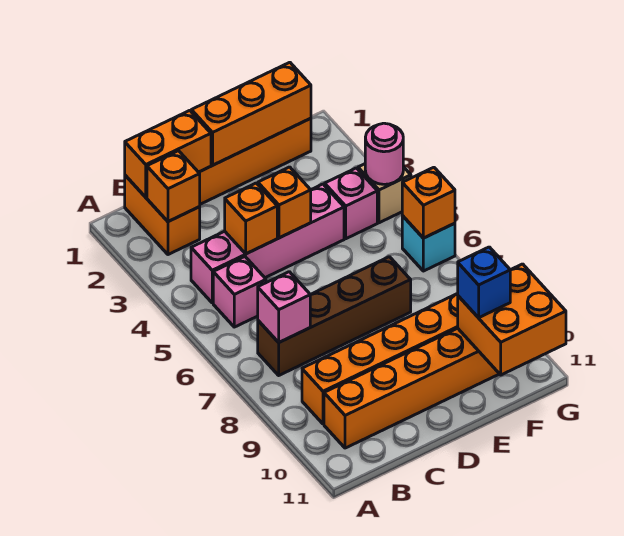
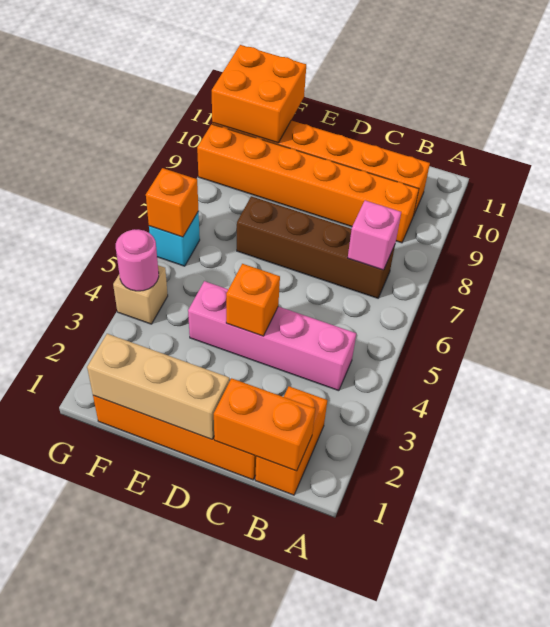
orange 1x1 brick [147,151,200,222] -> none
pink 1x1 brick [213,257,266,327] -> none
orange 1x1 brick [225,183,277,254] -> none
orange 1x3 brick [191,62,311,165] -> tan 1x3 brick [87,334,229,439]
pink 1x1 brick [325,168,377,239] -> none
blue 1x1 brick [458,247,510,318] -> none

